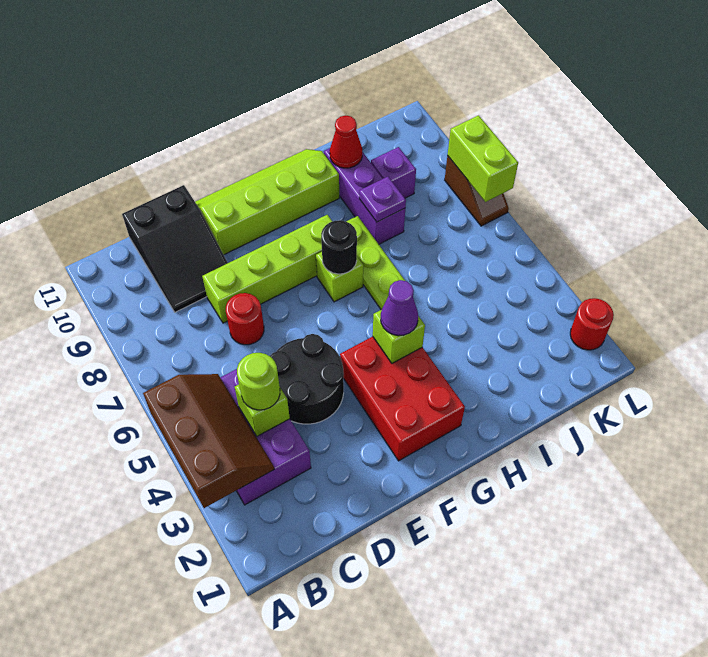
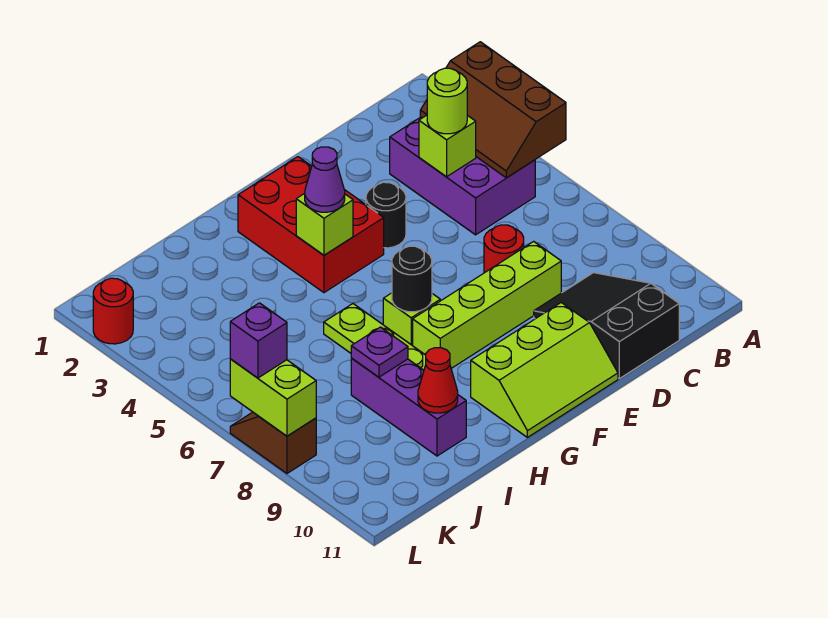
black 2x2 round brick [270,334,344,424] -> black 1x1 round brick [366,182,406,248]
lime 2x4 slope [195,149,339,255] -> lime 2x3 slope [471,303,618,437]
purple 1x1 brick [371,147,416,198] -> purple 1x1 brick moved to [230,303,287,378]

